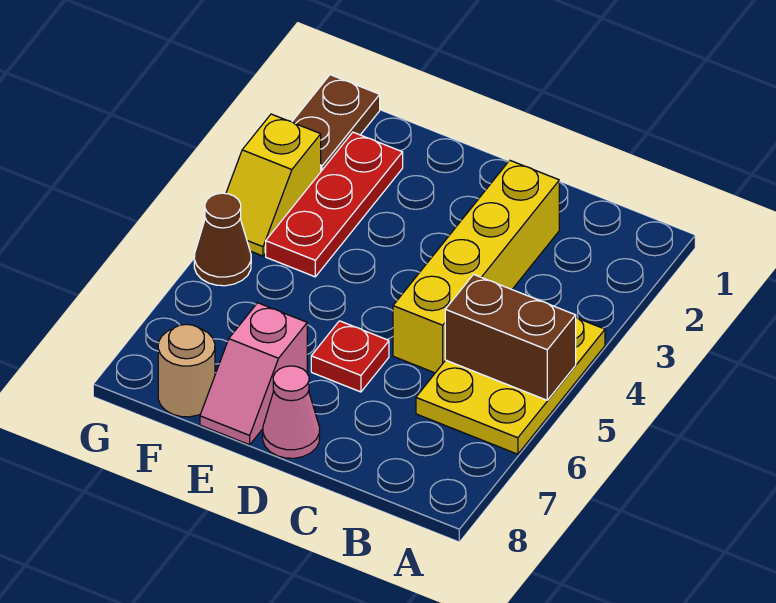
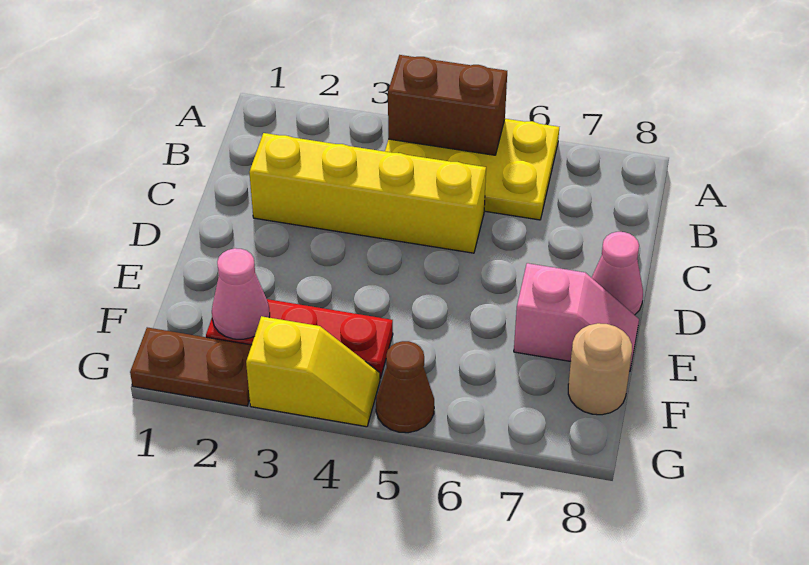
brown 1x2 brick [445,274,576,400] -> brown 1x2 brick turned to [388,55,507,155]
red 1x1 plate [311,321,389,392] -> none
none -> pink 1x1 cone [212,248,270,339]

